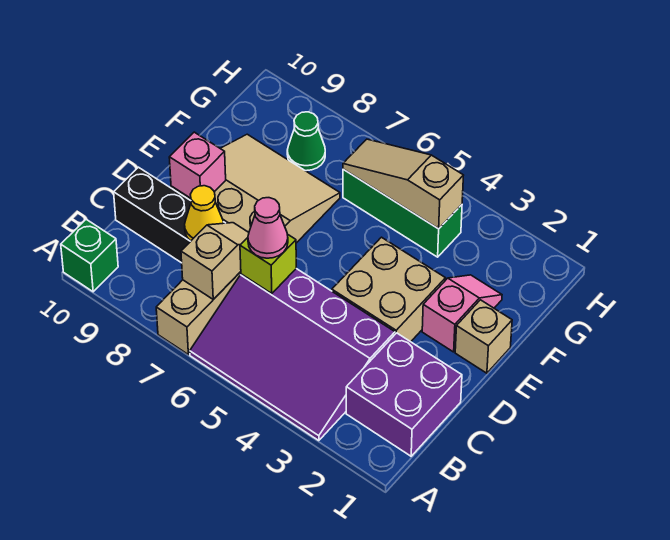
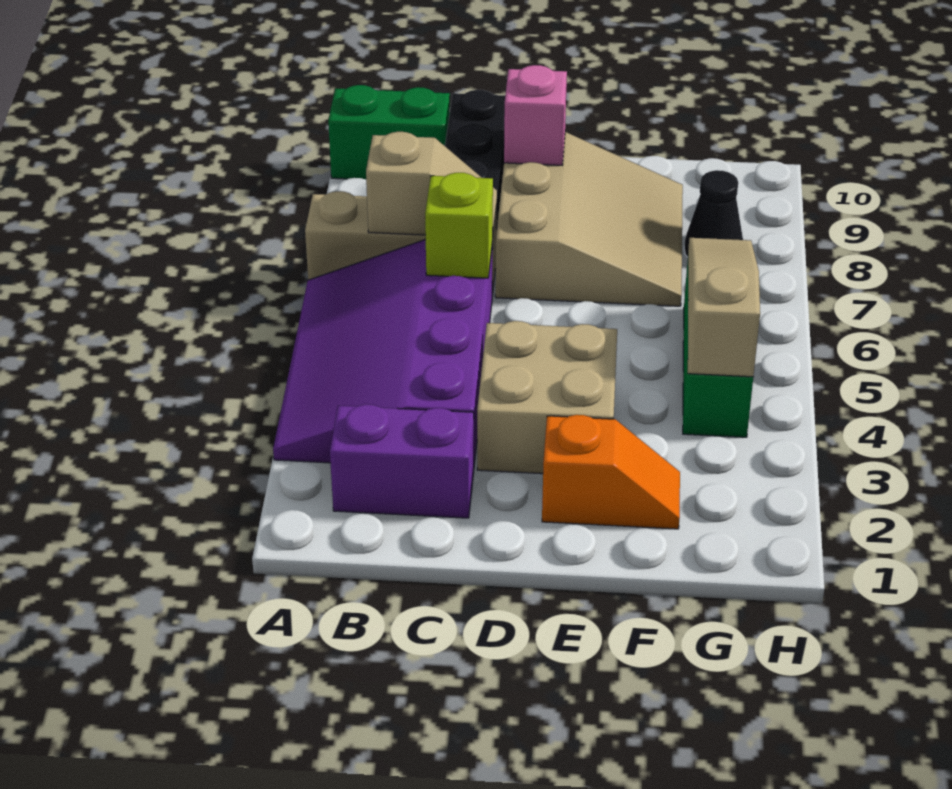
green 1x1 brick [61,219,118,292] -> green 1x2 brick [328,85,450,180]
purple 2x2 brick [346,333,462,456] -> purple 1x2 brick [330,404,474,518]
pink 1x1 cone [248,198,288,258] -> none
yellow 1x1 cone [185,186,223,241] -> none
tan 1x1 brick [455,300,512,373] -> none
pink 1x2 slope [422,275,502,352] -> orange 1x2 slope [542,415,680,529]
green 1x1 cone [287,112,325,171] -> black 1x1 cone [684,170,743,257]

